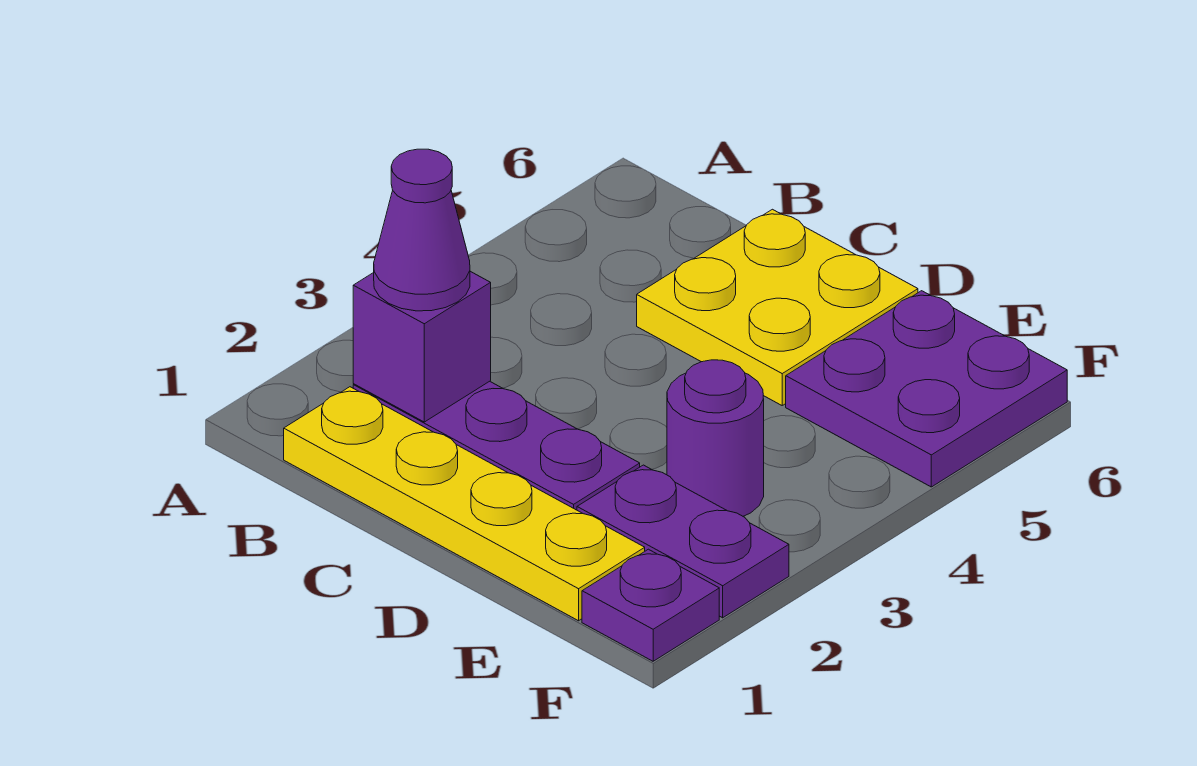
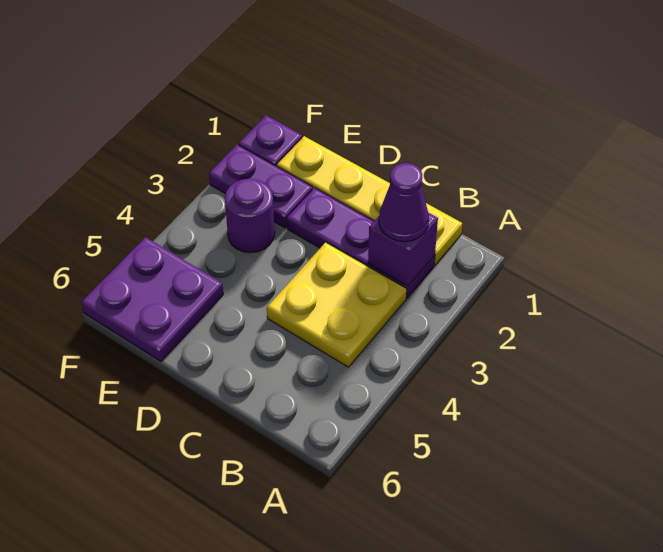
yellow 2x2 plate [637,209,918,405] -> yellow 2x2 plate moved to [267,242,406,367]

